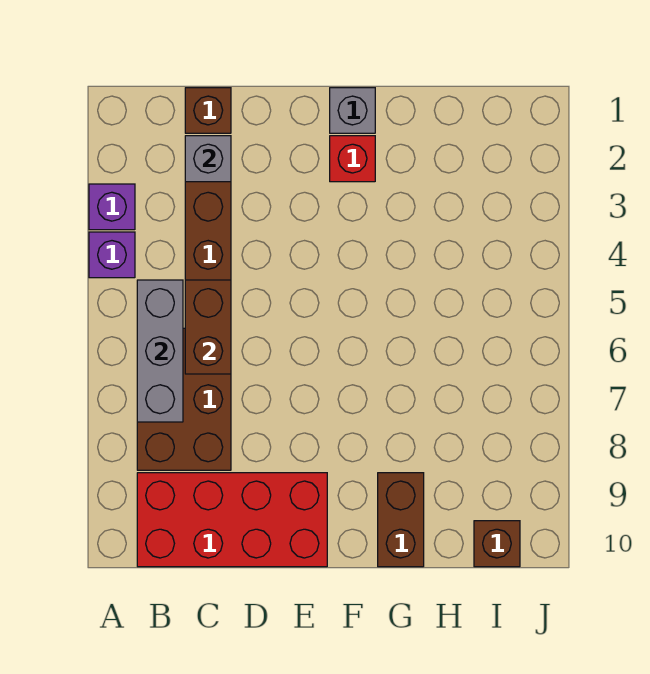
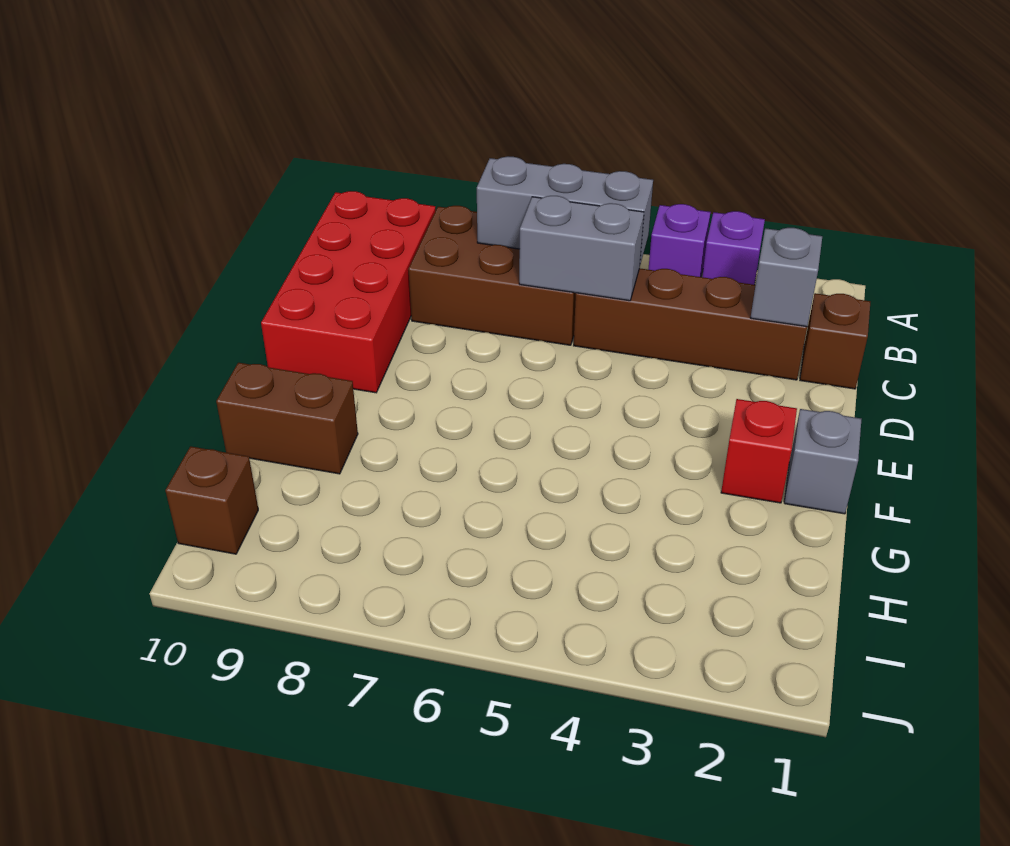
brown 1x2 brick [185,280,231,374] -> grey 1x2 brick [519,196,644,301]

